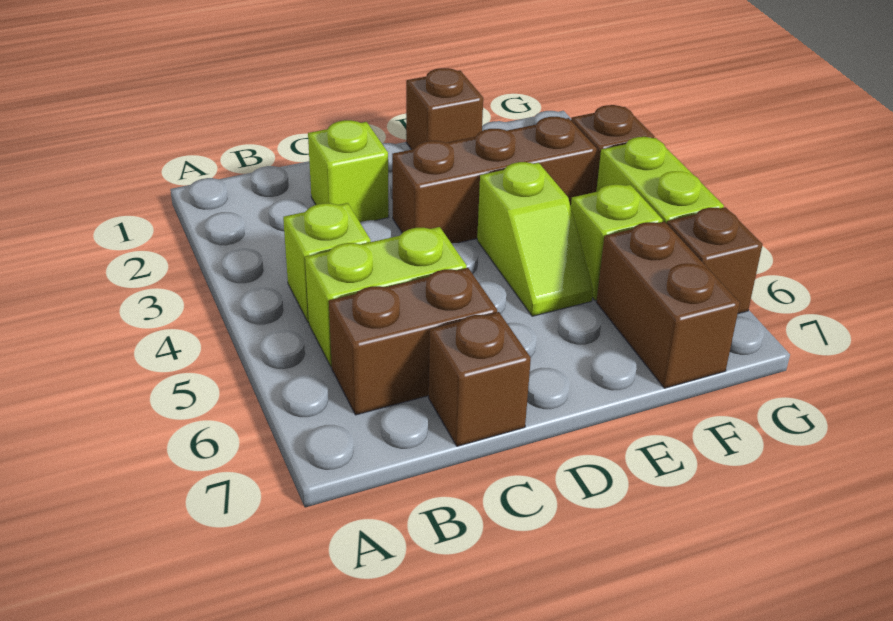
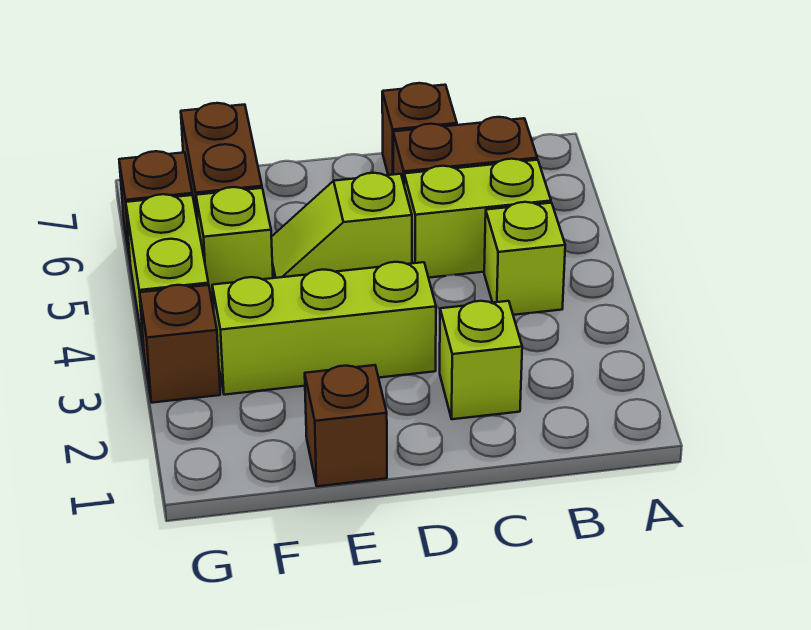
brown 1x3 brick [392,117,597,243] -> lime 1x3 brick [212,262,436,395]
lime 1x2 slope [477,162,593,316] -> lime 1x2 slope turned to [271,173,412,278]

